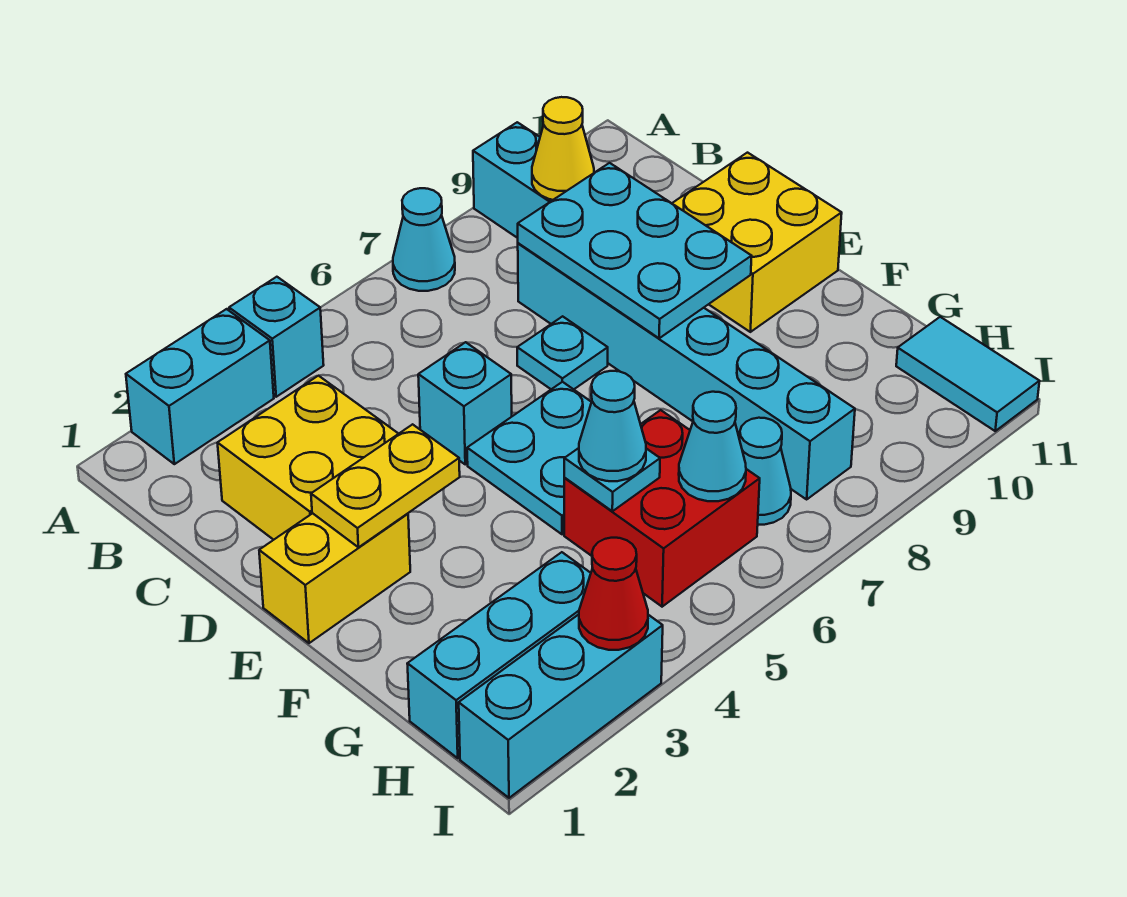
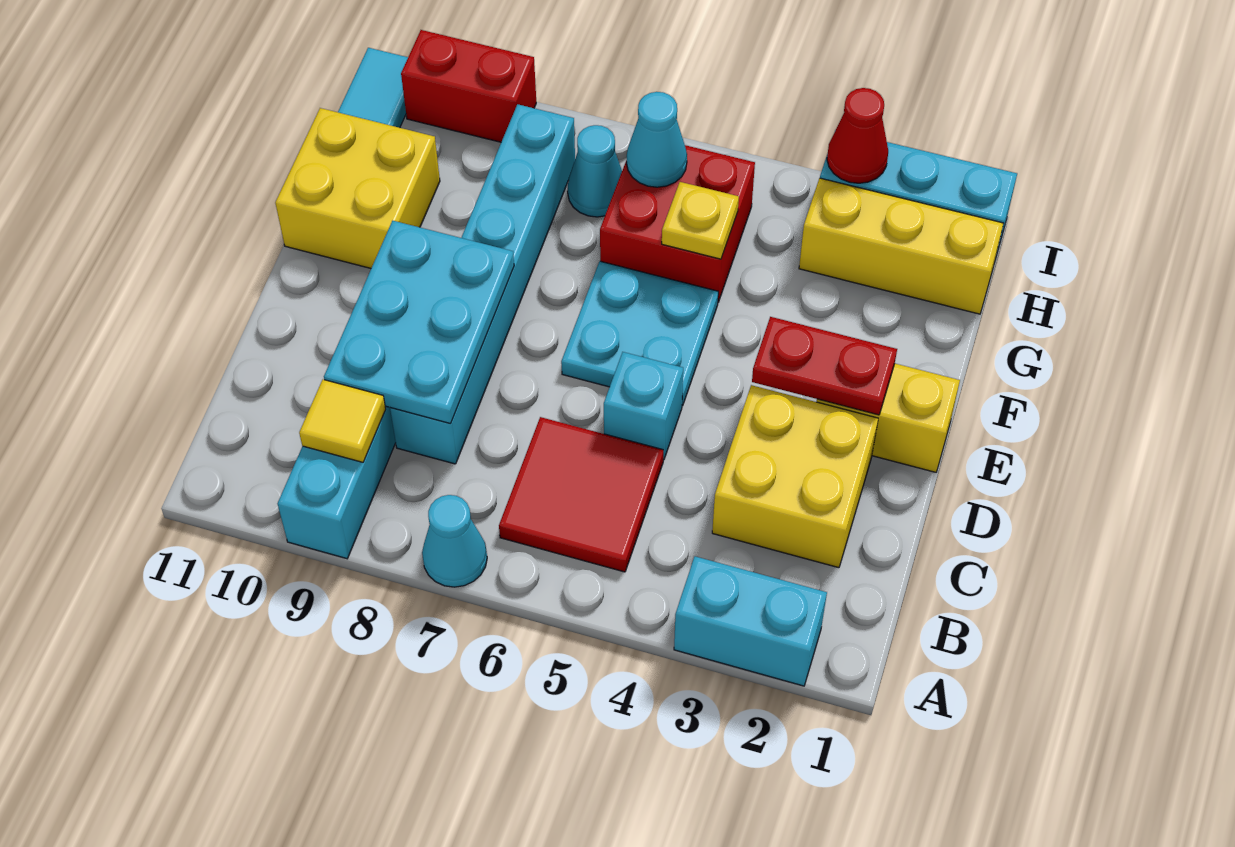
cyan 1x1 brick [229,277,324,397] -> none
none -> red 2x2 tile [499,417,663,572]
yellow 1x1 cone [532,97,594,200] -> yellow 1x1 tile [299,380,386,462]
cyan 1x1 plate [517,316,608,389] -> none
yellow 2x2 brick [672,153,842,332] -> yellow 2x2 brick moved to [275,108,440,268]
yellow 1x2 plate [311,424,460,547] -> red 1x2 plate [752,317,897,415]
cyan 1x1 plate [564,448,660,511] -> yellow 1x1 plate [662,182,739,259]
cyan 1x1 cone [579,371,646,481] -> none
cyan 1x3 brick [407,552,591,758] -> yellow 1x3 brick [799,178,1004,314]
none -> red 1x2 brick [401,30,536,142]

